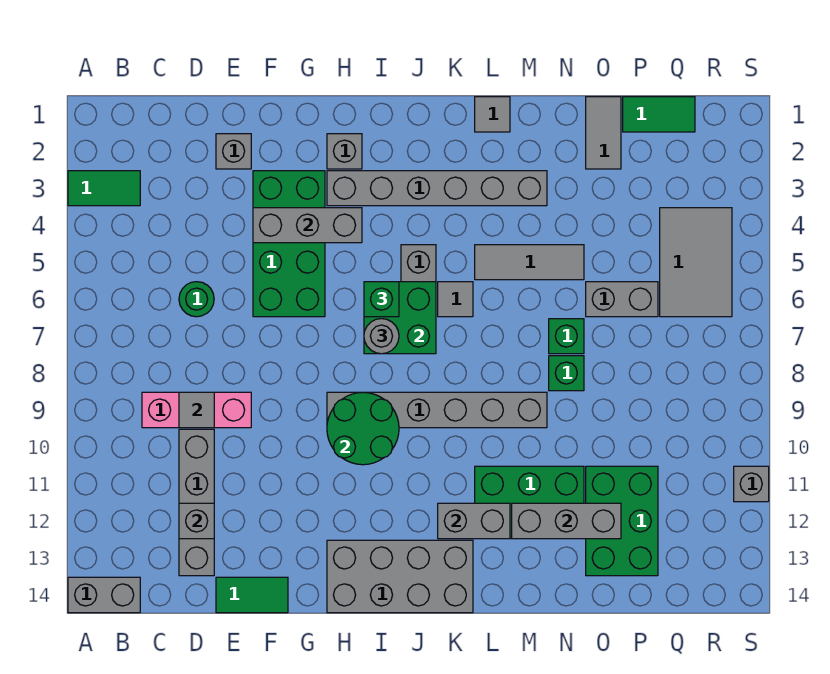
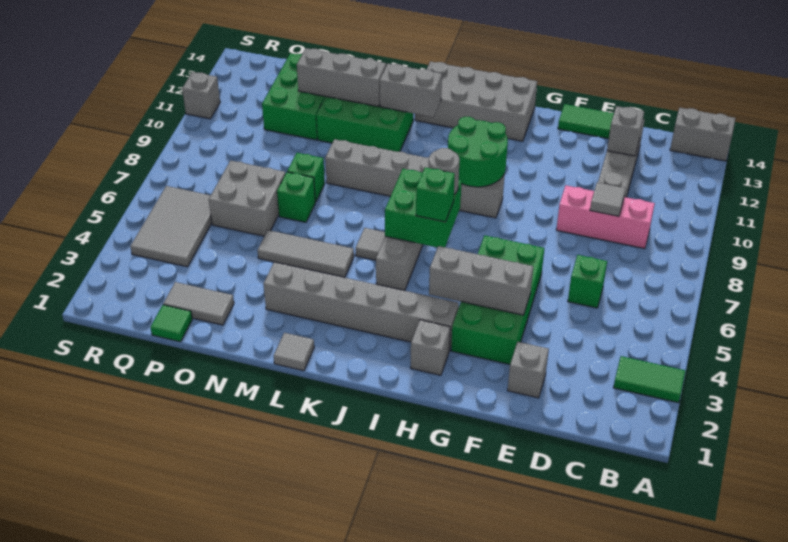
green 1x1 round brick [179,282,214,317] -> green 1x1 brick [568,255,607,308]
grey 1x2 tile [586,97,621,169] -> grey 1x2 tile turned to [163,282,234,325]
grey 1x2 brick [586,282,658,317] -> grey 2x2 brick [209,160,285,236]
green 1x2 tile [623,97,695,132] -> green 1x1 tile [150,305,192,342]

